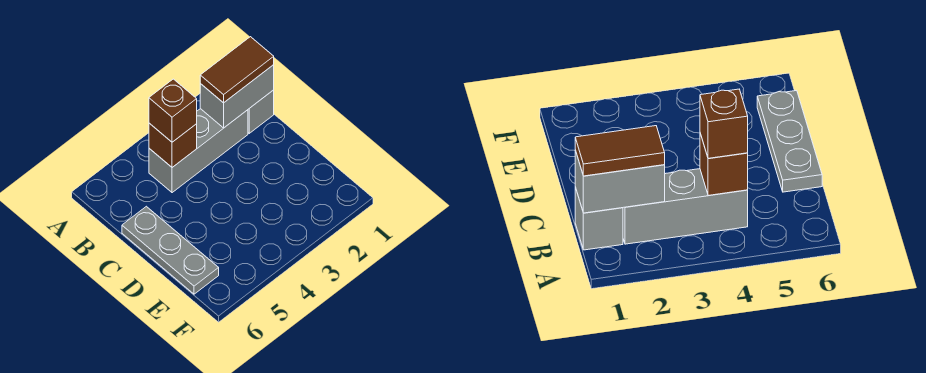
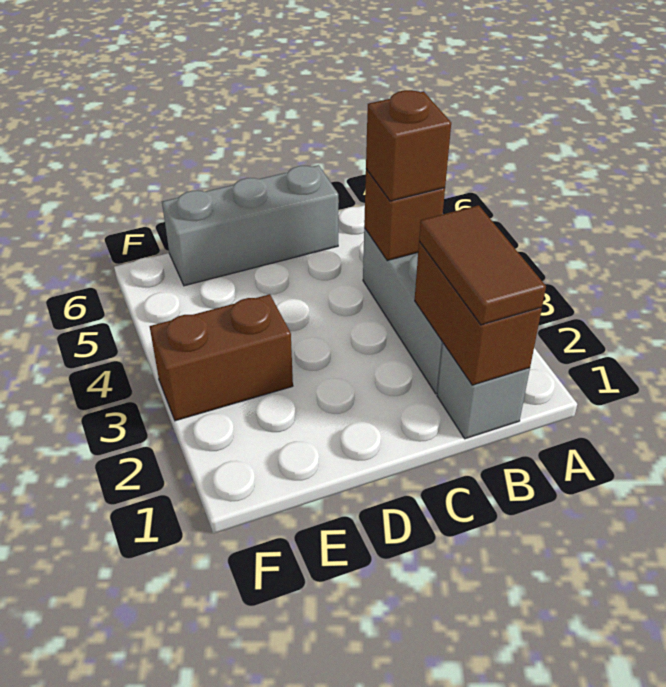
grey 1x2 brick [200,65,274,128] -> brown 1x2 brick [415,241,542,385]
grey 1x3 plate [122,206,219,294] -> grey 1x3 brick [162,165,338,286]
none -> brown 1x2 brick [150,294,293,421]

